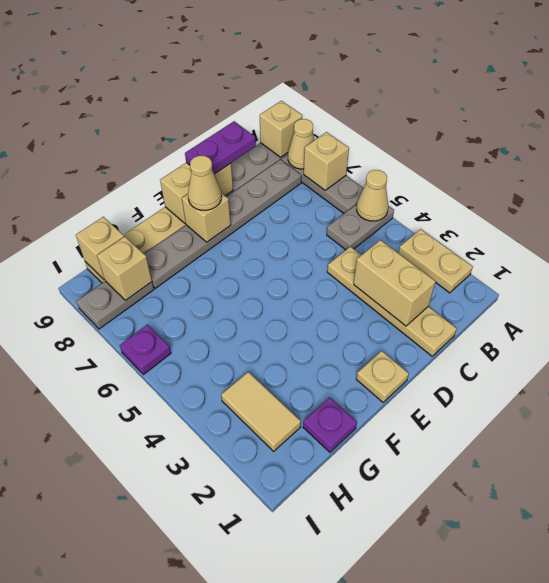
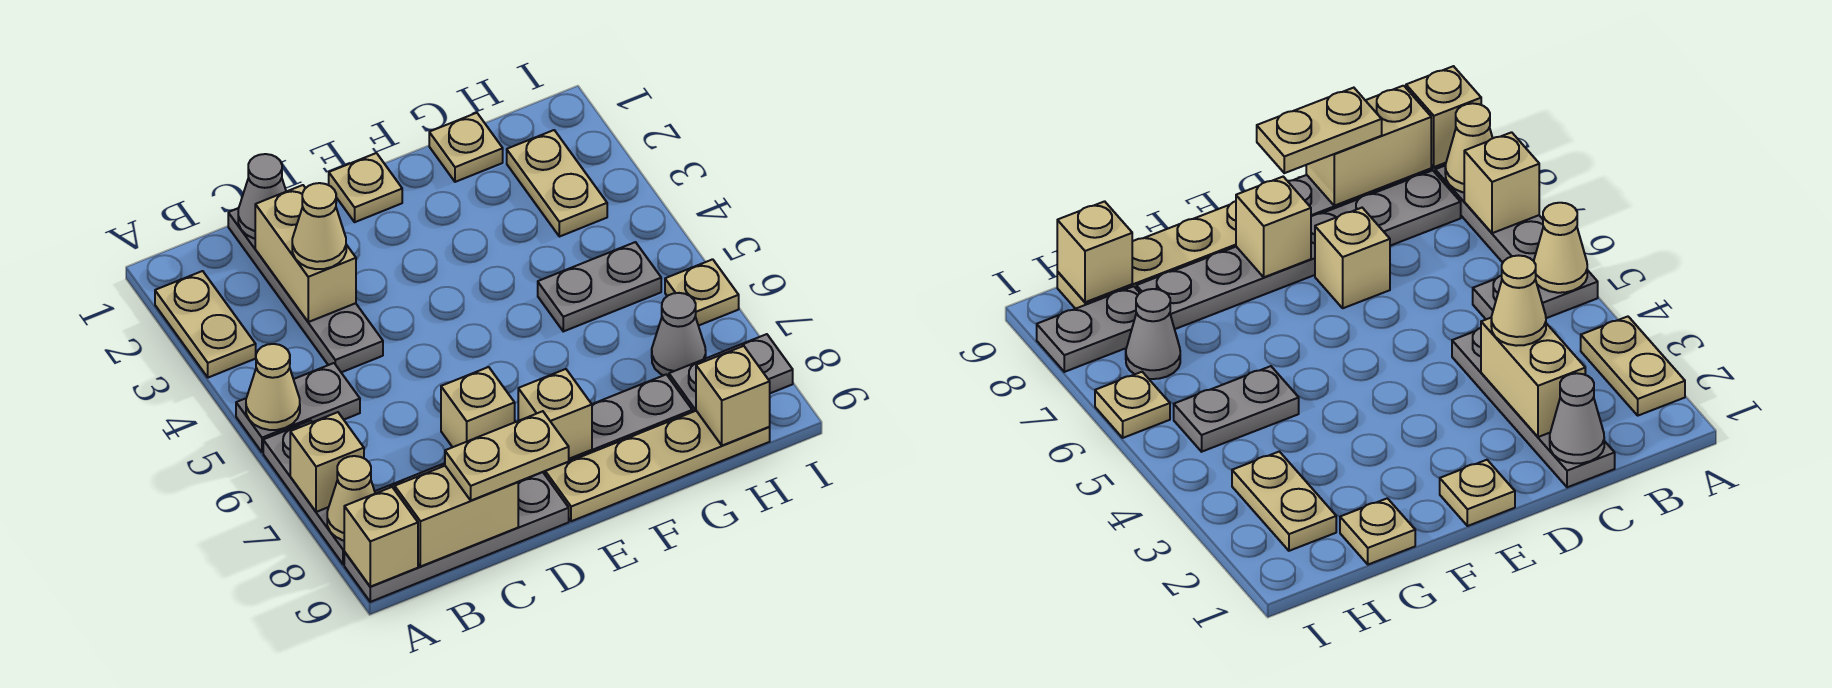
tan 1x4 plate [327,247,457,356] -> grey 1x4 plate [228,209,383,372]
none -> grey 1x1 cone [238,154,286,239]
purple 1x2 plate [185,121,256,174] -> tan 1x2 plate [445,411,569,500]
tan 1x2 brick [160,163,233,224] -> tan 1x2 brick moved to [395,466,518,567]
tan 1x1 cone [188,156,222,210] -> tan 1x1 cone moved to [292,183,346,269]
purple 1x1 plate [303,398,357,452] -> tan 1x1 plate [429,113,503,182]
none -> grey 1x2 plate [538,242,661,331]
tan 1x2 tile [221,372,301,451] -> tan 1x2 plate [507,130,607,237]
none -> grey 1x1 cone [652,293,706,377]
tan 1x1 brick [97,236,152,300] -> tan 1x1 brick moved to [441,367,515,447]
purple 1x1 plate [120,325,171,375] -> tan 1x1 plate [665,259,739,326]

